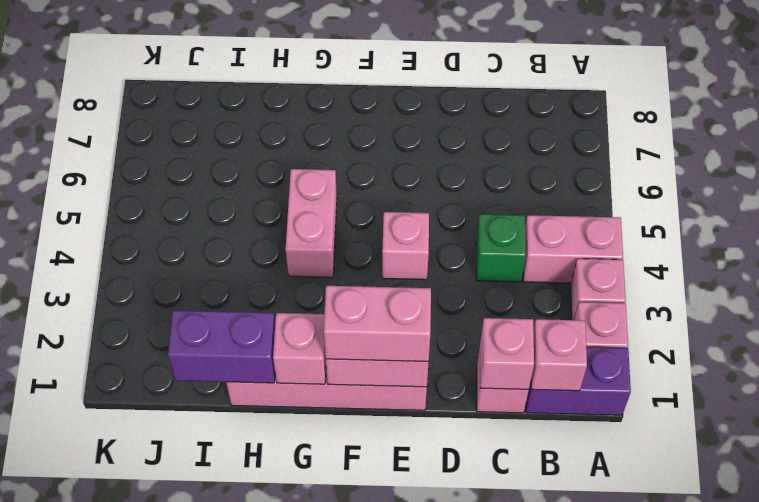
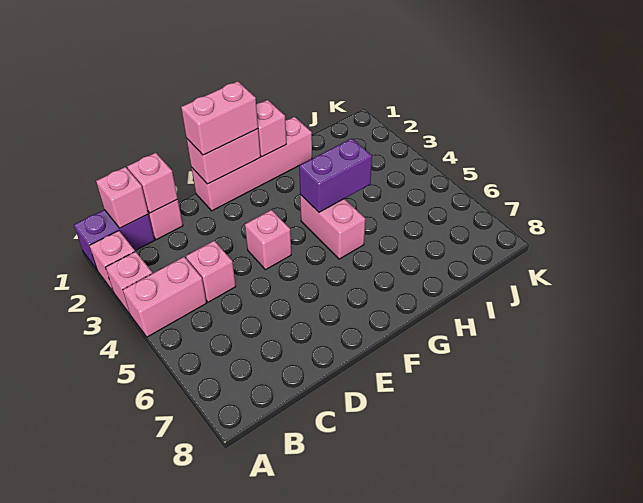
green 1x1 brick [476,214,526,282] -> pink 1x1 brick [186,241,236,302]
purple 1x2 brick [168,310,275,383] -> purple 1x2 brick moved to [299,138,372,212]

